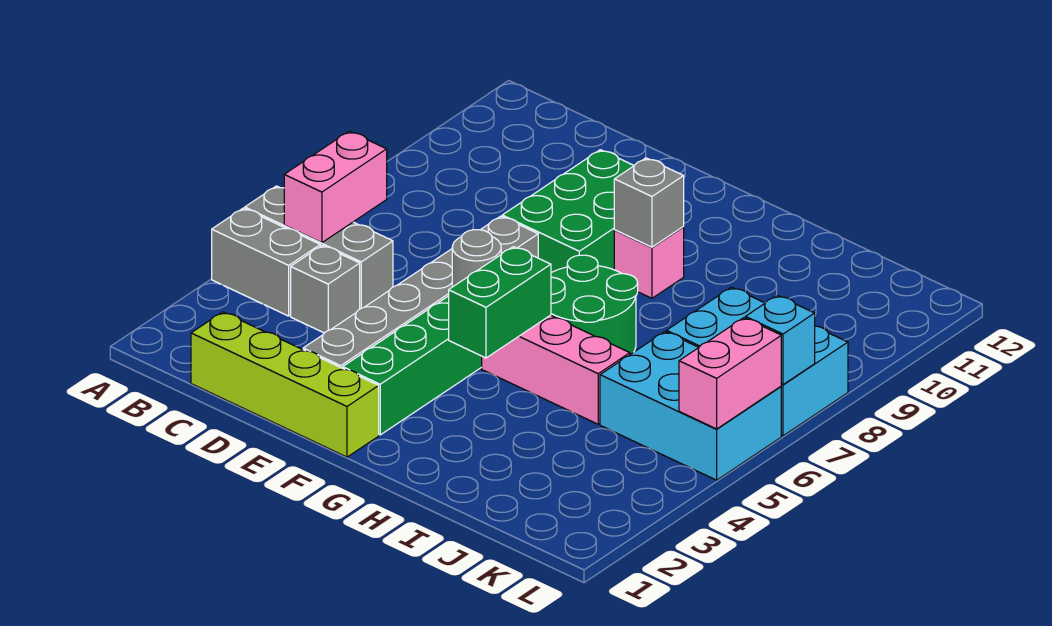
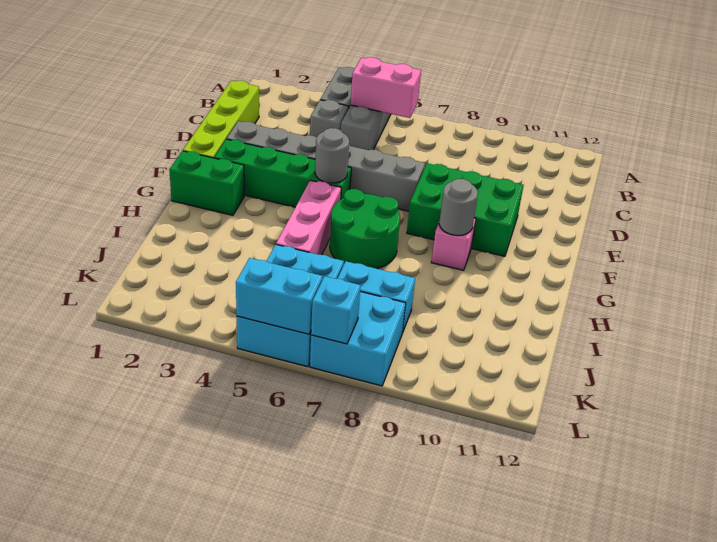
green 1x2 brick [449,247,551,358] -> green 1x2 brick moved to [169,151,244,215]
grey 1x1 brick [614,158,684,247] -> grey 1x1 round brick [439,179,478,236]
pink 1x2 brick [679,318,781,429] -> cyan 1x2 brick [236,258,322,334]

